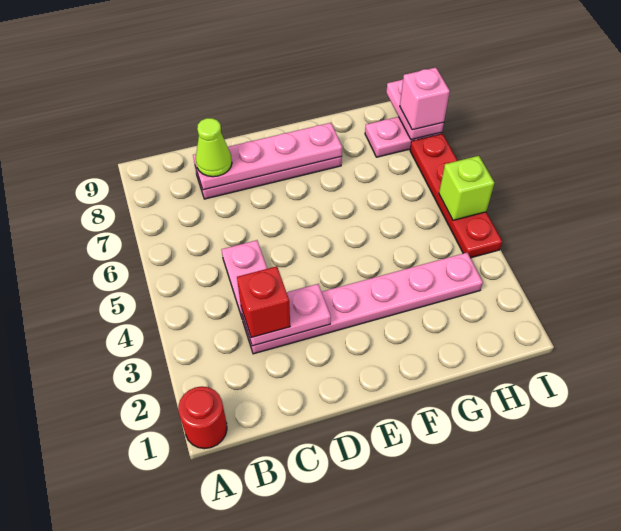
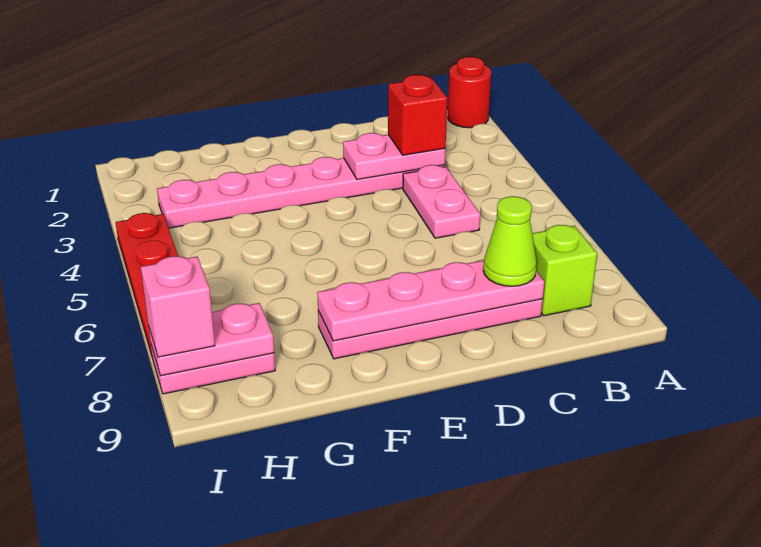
lime 1x1 brick [439,156,494,220] -> lime 1x1 brick moved to [532,225,597,316]
pink 1x2 plate [386,80,444,140] -> pink 1x2 plate turned to [148,303,274,376]

